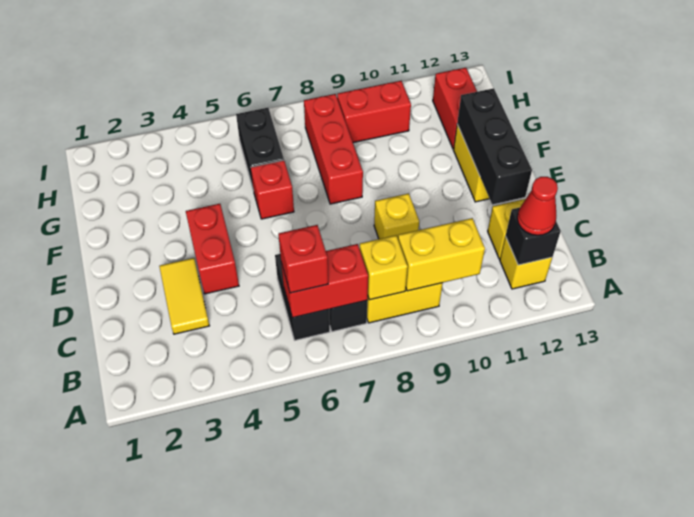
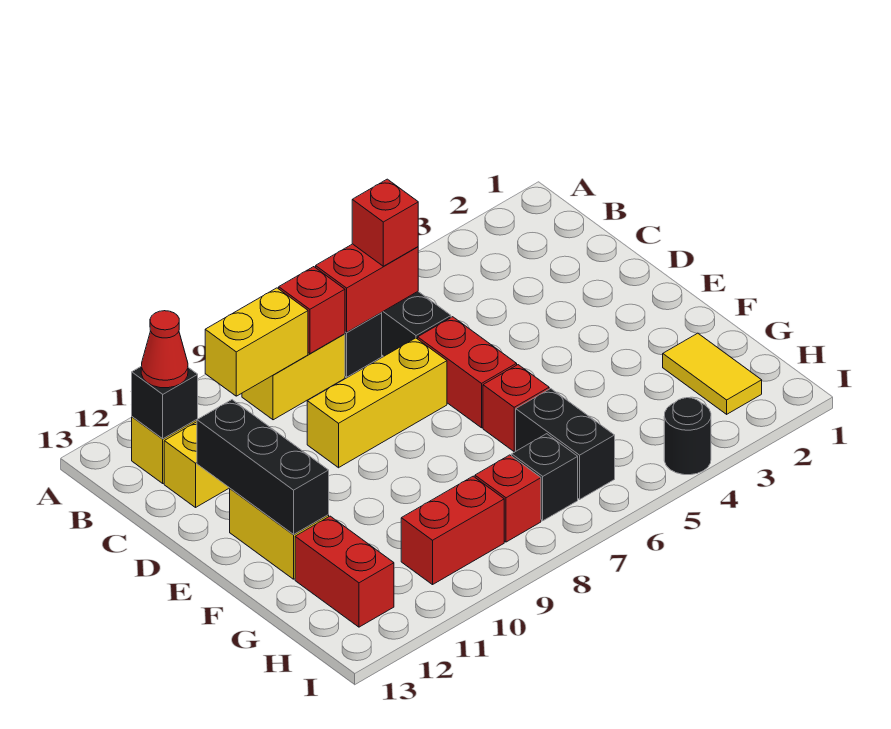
yellow 1x1 brick [359,235,408,300] -> red 1x1 brick [279,267,345,354]
yellow 1x2 tile [159,258,209,334] -> yellow 1x2 tile moved to [663,333,762,414]
red 1x2 brick [186,204,239,294] -> red 1x2 brick moved to [418,317,517,428]
yellow 1x1 brick [374,193,419,239] -> yellow 1x3 brick [307,338,447,468]
red 1x3 brick [304,94,363,204] -> red 1x1 brick [475,455,541,542]
none -> black 1x1 brick [512,434,578,521]
none -> black 1x1 round brick [664,398,711,475]

